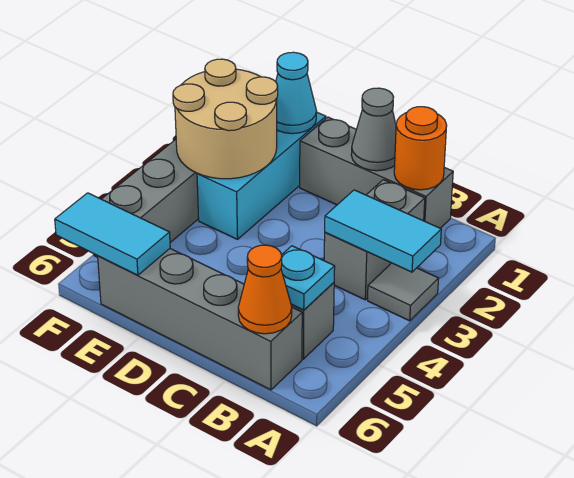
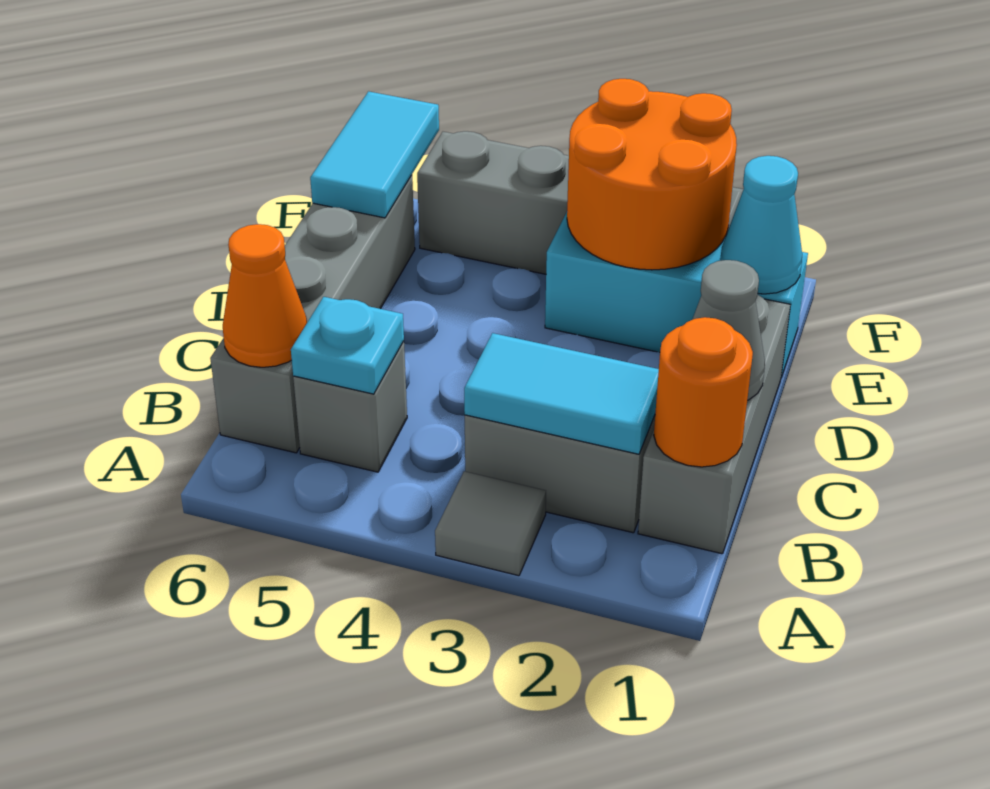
cyan 1x2 tile [325,190,441,272] -> cyan 1x2 tile turned to [464,333,659,454]
tan 2x2 round brick [173,59,278,179] -> orange 2x2 round brick [567,79,737,270]

